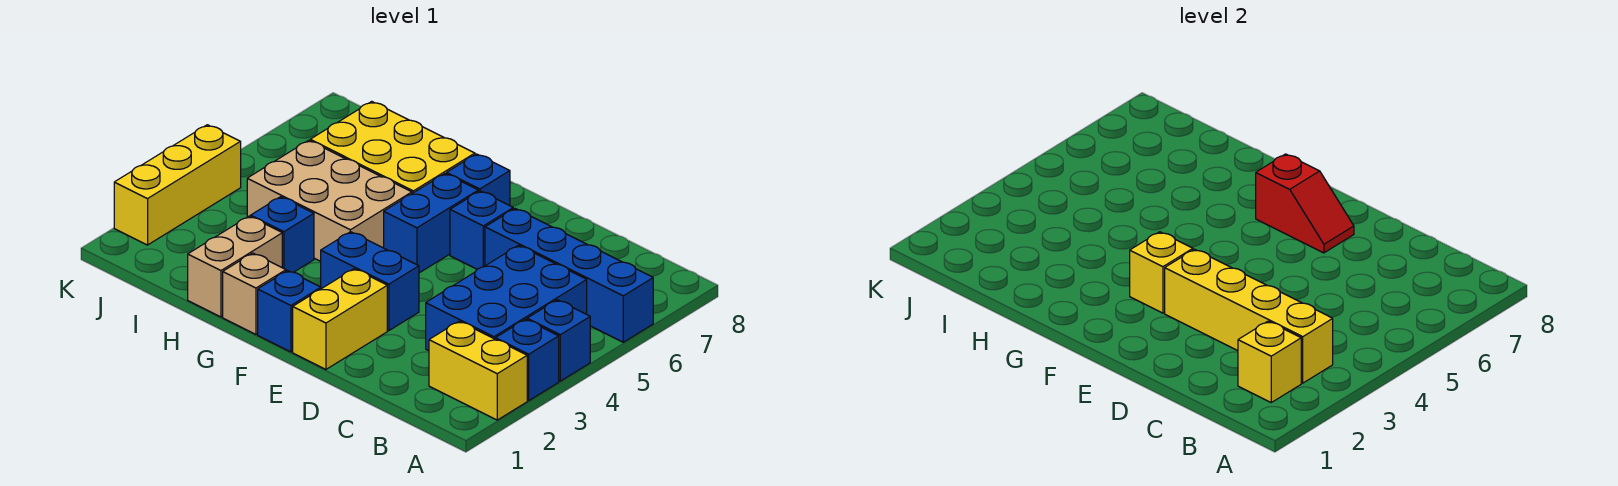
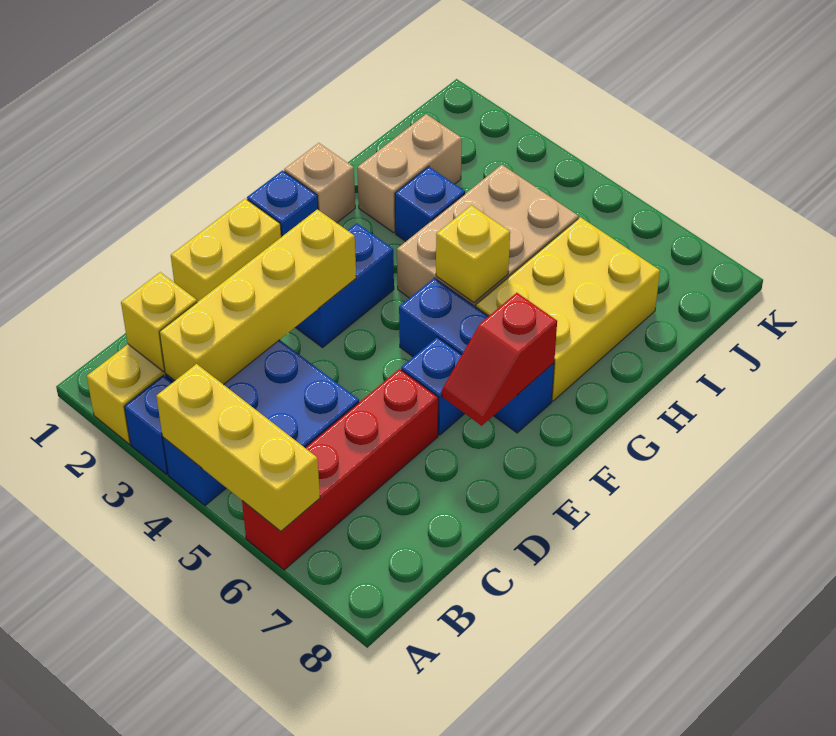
blue 1x4 brick [485,209,653,342] -> red 1x4 brick [242,369,438,570]
yellow 1x2 brick [293,269,387,369] -> yellow 1x2 brick turned to [171,199,281,302]
yellow 1x1 brick [1130,232,1193,313] -> yellow 1x1 brick moved to [436,205,510,303]
tan 1x2 brick [188,216,282,317] -> tan 1x2 brick turned to [357,114,462,233]
yellow 1x3 brick [114,125,241,245] -> yellow 1x3 brick moved to [156,364,320,531]

